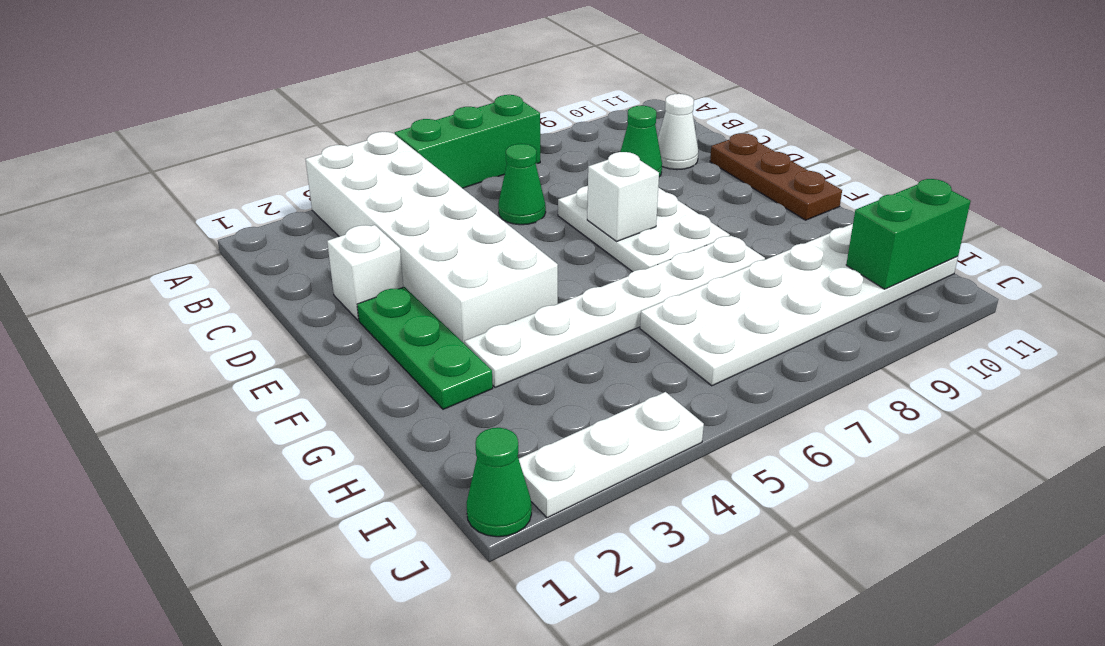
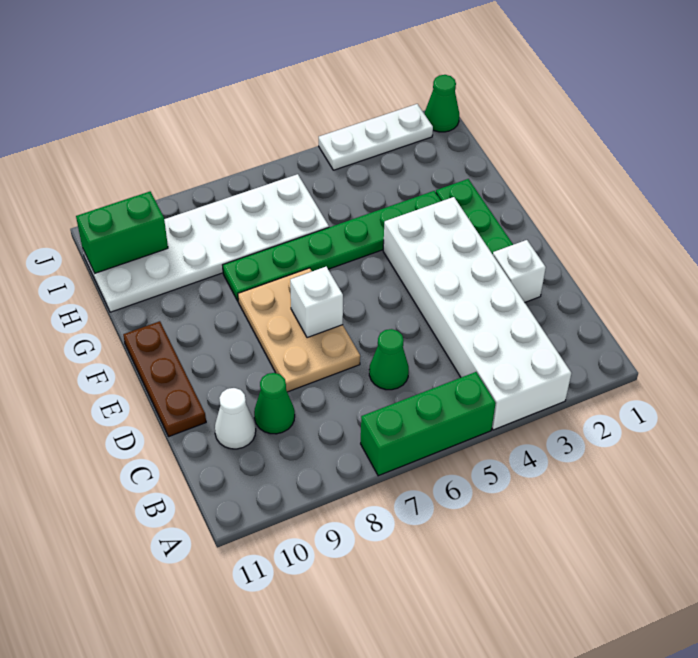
white 2x3 plate [558,186,730,272] -> tan 2x3 plate [238,268,360,392]
white 1x6 plate [465,236,765,388] -> green 1x6 plate [223,191,441,301]

